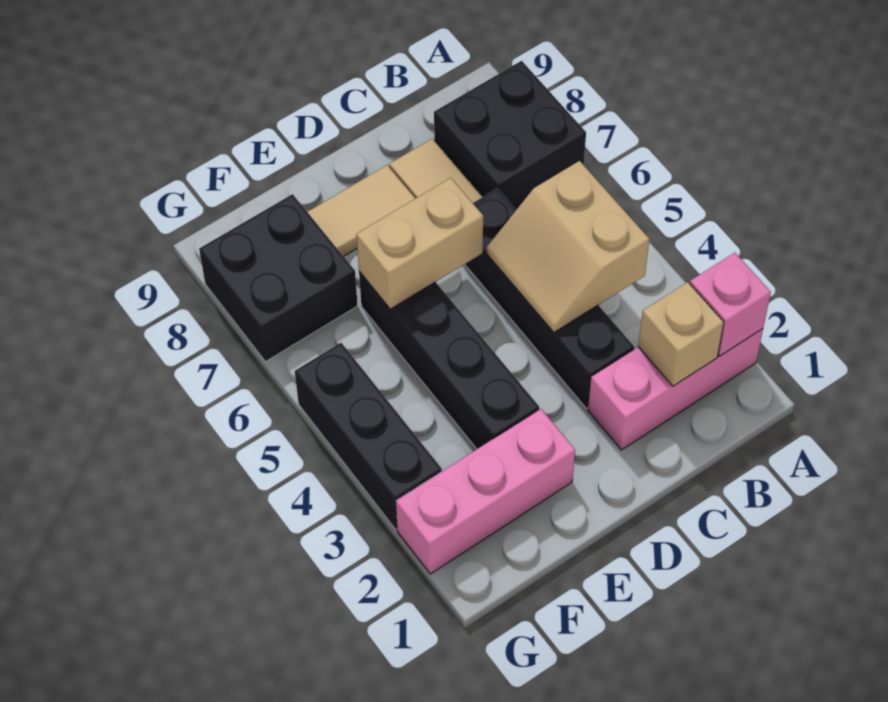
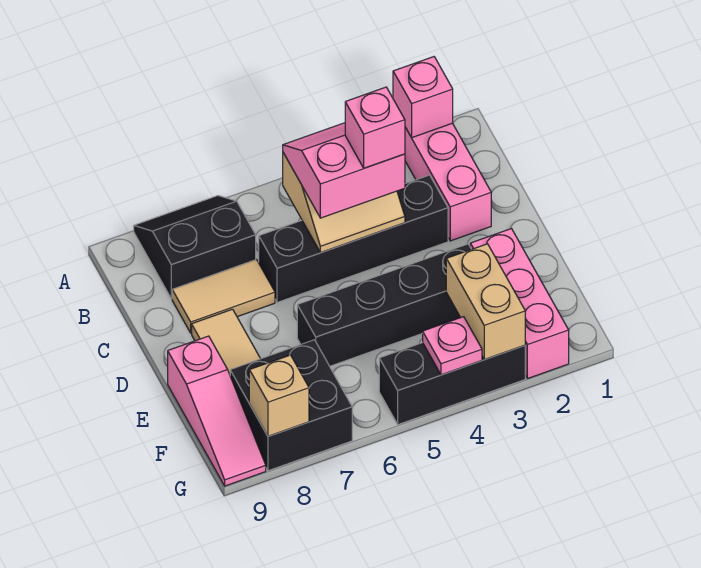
black 2x2 brick [434,61,586,210] -> black 2x2 slope [134,196,256,299]
tan 1x1 brick [638,282,724,386] -> tan 1x1 brick moved to [249,355,309,436]
none -> pink 2x2 slope [283,123,405,218]
none -> pink 1x1 brick [345,87,405,168]
tan 1x2 brick [356,178,483,309] -> tan 1x2 brick moved to [446,244,525,360]
none -> pink 1x3 slope [168,336,266,486]
none -> pink 1x1 plate [423,317,482,375]

